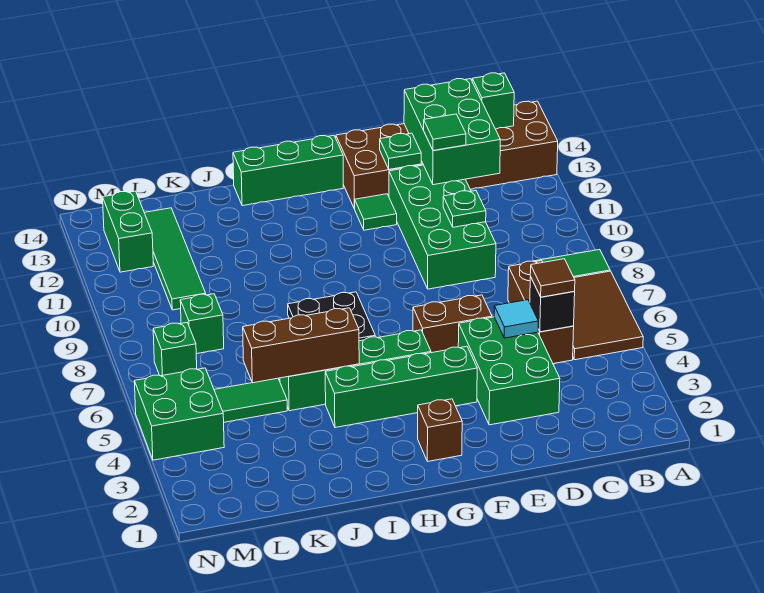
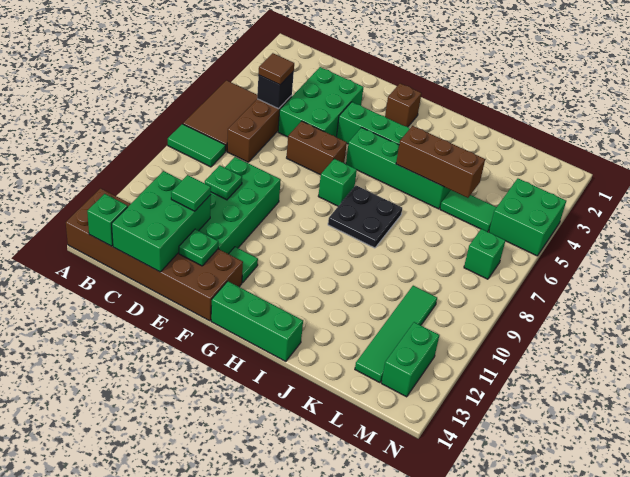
cyan 1x1 tile [494,300,539,338] -> none
green 1x1 brick [180,294,224,354] -> green 1x1 brick moved to [318,159,357,206]

